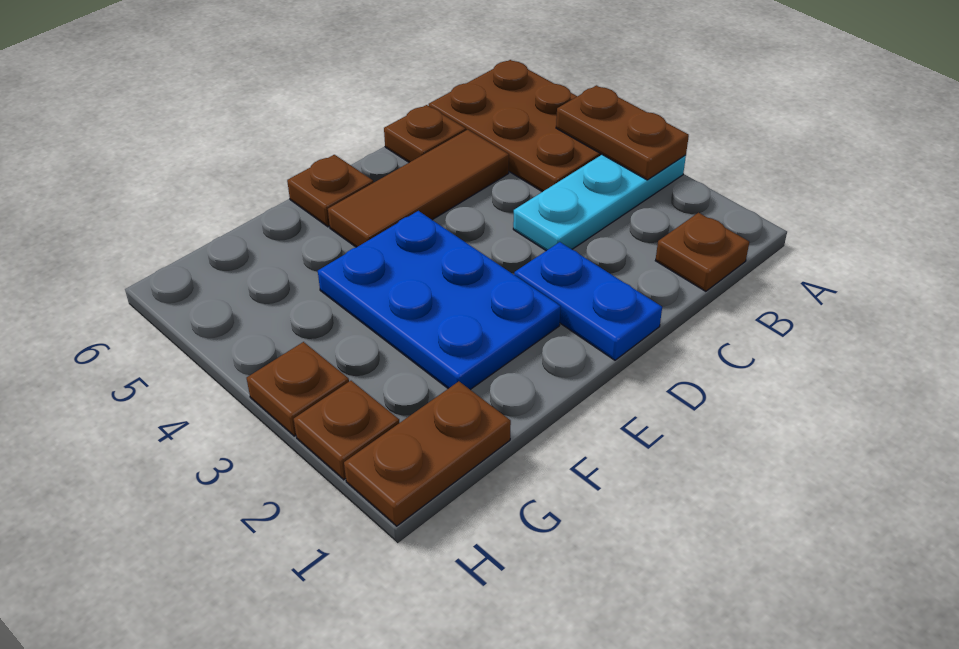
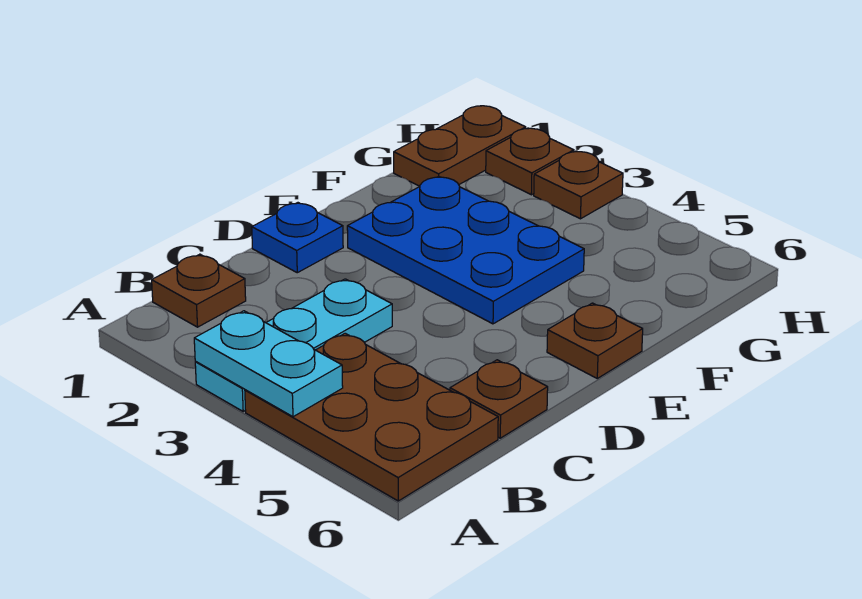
brown 1x2 plate [556,85,689,180] -> cyan 1x2 plate [194,311,343,417]
brown 1x3 tile [328,130,509,247] -> none
blue 1x2 plate [514,242,662,360] -> blue 1x1 plate [252,203,343,273]

